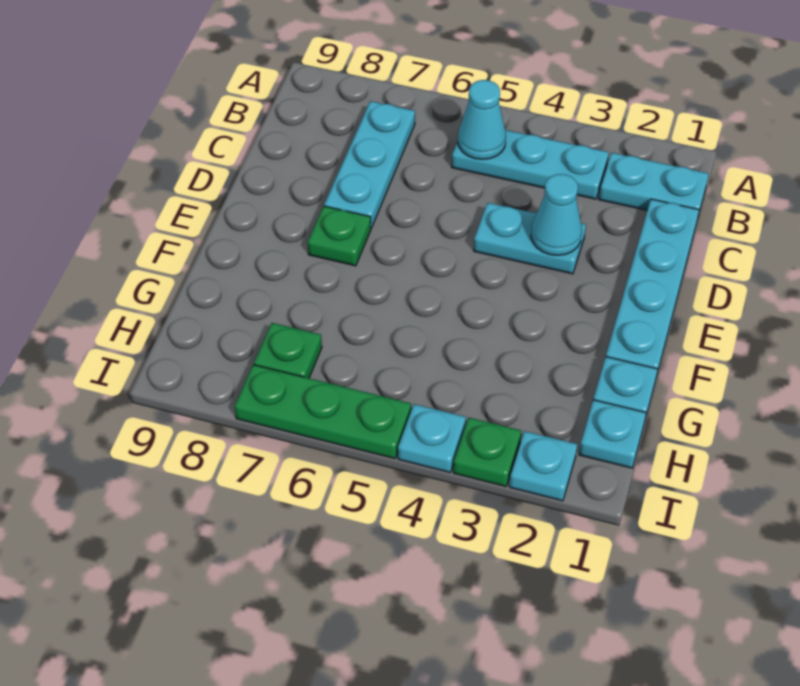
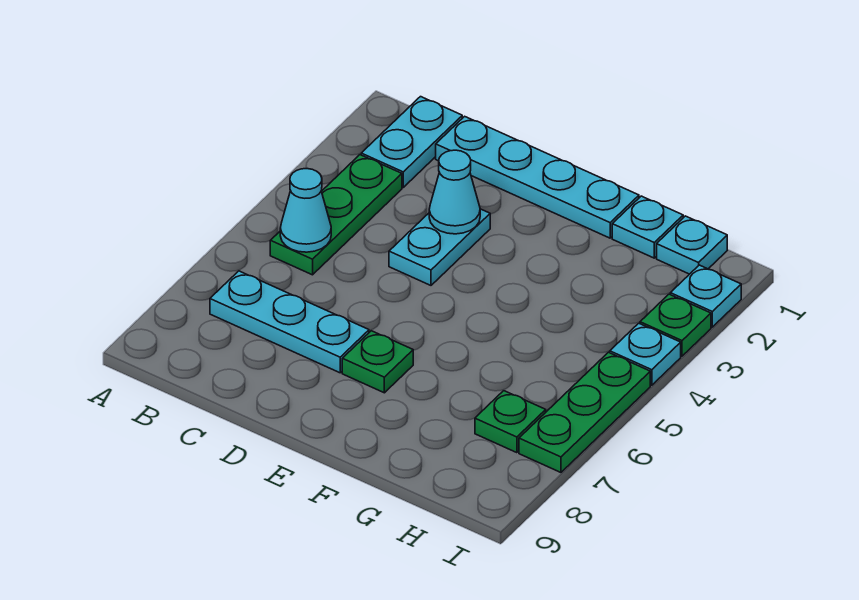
cyan 1x3 plate [452,130,609,199] -> green 1x3 plate [270,155,402,275]

